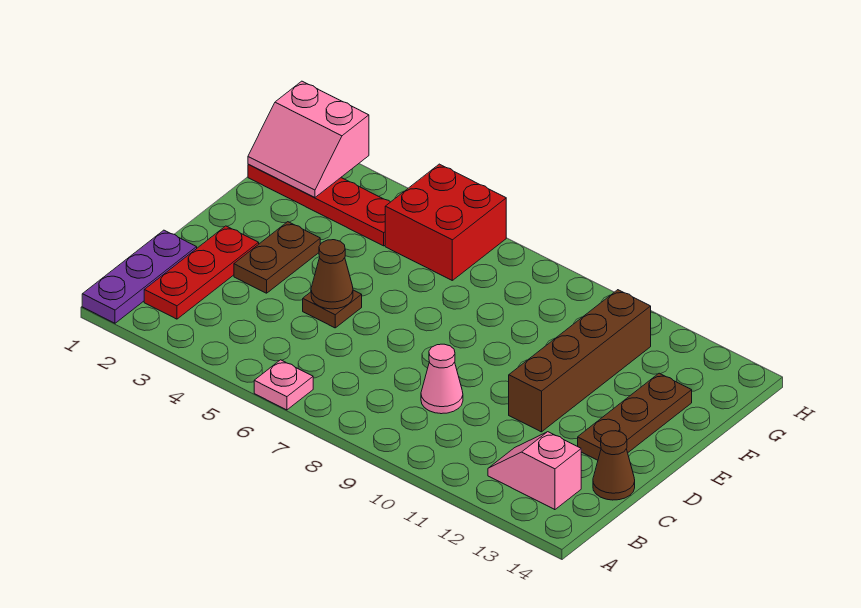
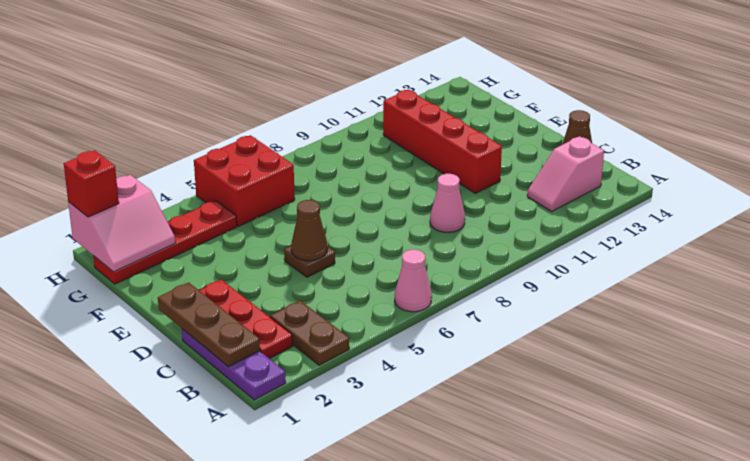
pink 1x1 plate [254,360,313,410] -> pink 1x1 cone [395,250,432,312]
brown 1x2 plate [234,222,320,293] -> brown 1x2 plate moved to [270,301,349,365]
brown 1x4 brick [509,290,651,432] -> red 1x4 brick [383,90,502,193]
brown 1x3 plate [578,373,692,460] -> brown 1x3 plate moved to [158,282,260,367]
none -> red 1x1 brick [64,150,119,217]

